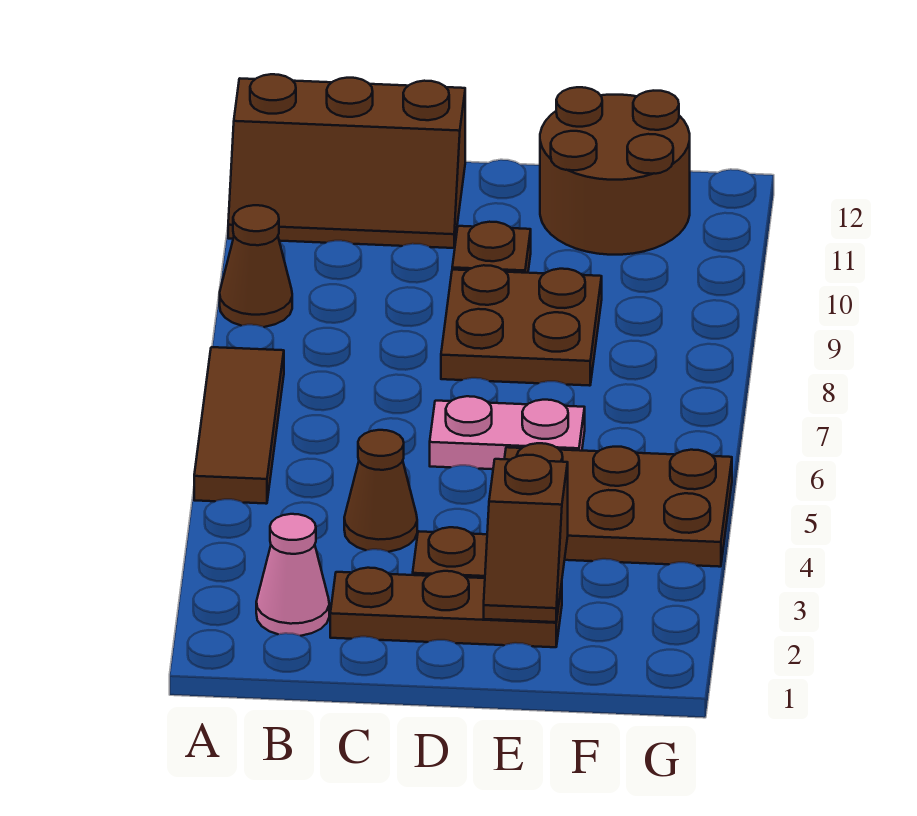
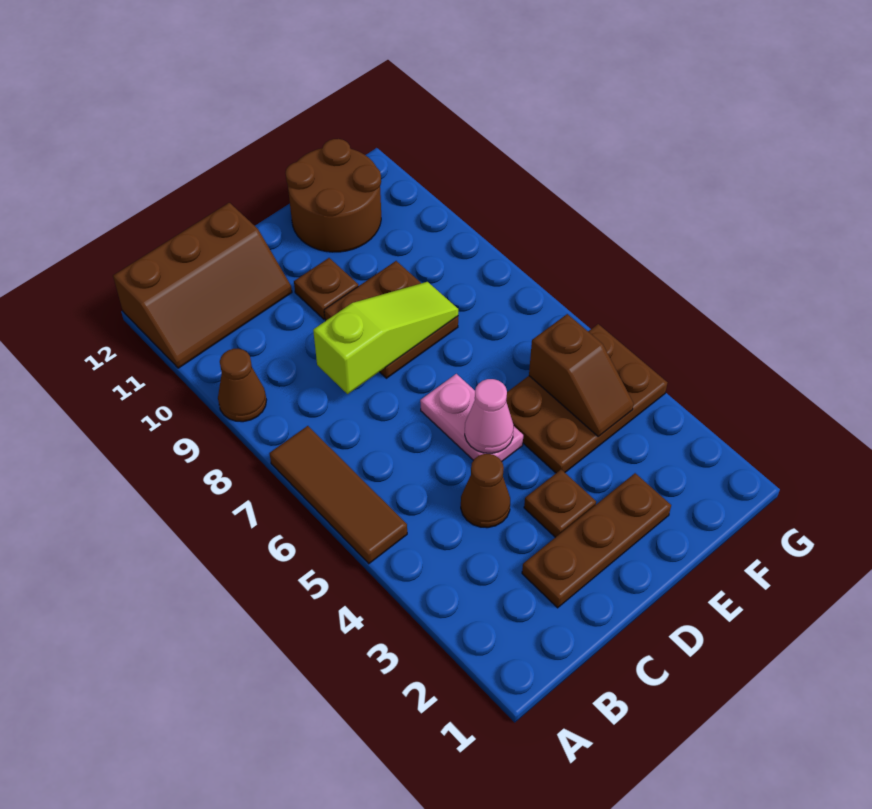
pink 1x1 cone [256,514,329,636] -> pink 1x1 cone moved to [465,379,514,453]
none -> lime 1x3 slope [313,282,458,394]
pink 1x2 plate [430,396,585,469] -> pink 1x2 plate turned to [420,374,523,461]
brown 1x2 slope [484,455,568,622] -> brown 1x2 slope moved to [529,314,634,437]

